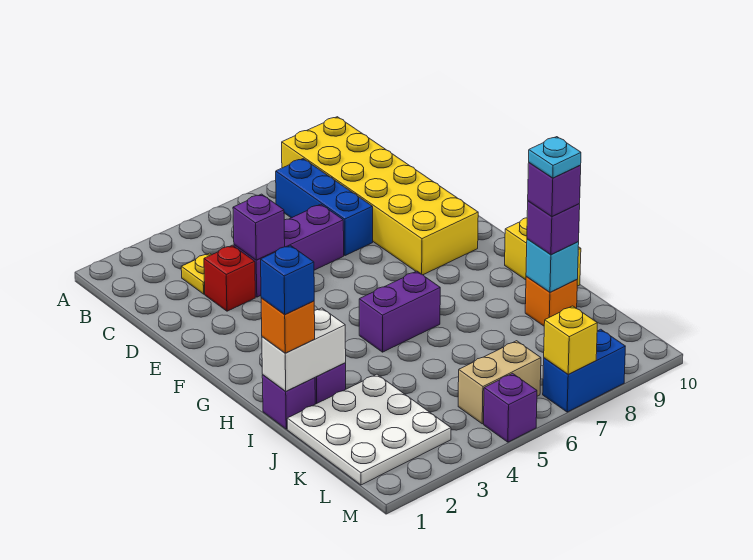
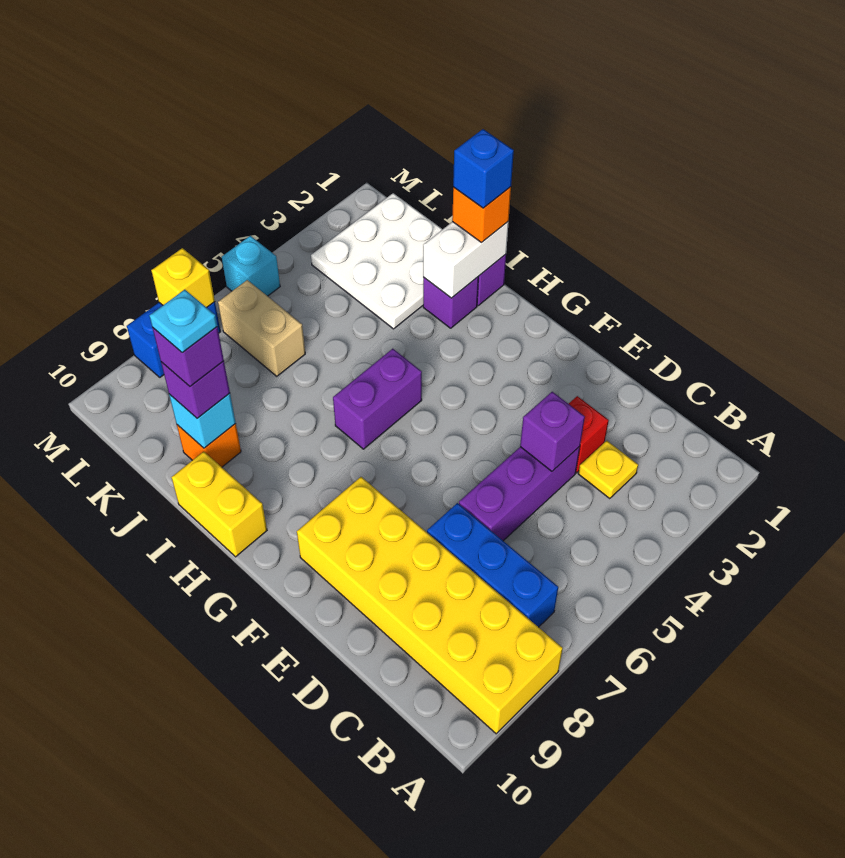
tan 1x2 brick [458,341,541,424] -> tan 1x2 brick turned to [218,280,305,376]
purple 1x1 brick [484,373,537,442] -> cyan 1x1 brick [222,236,280,296]

